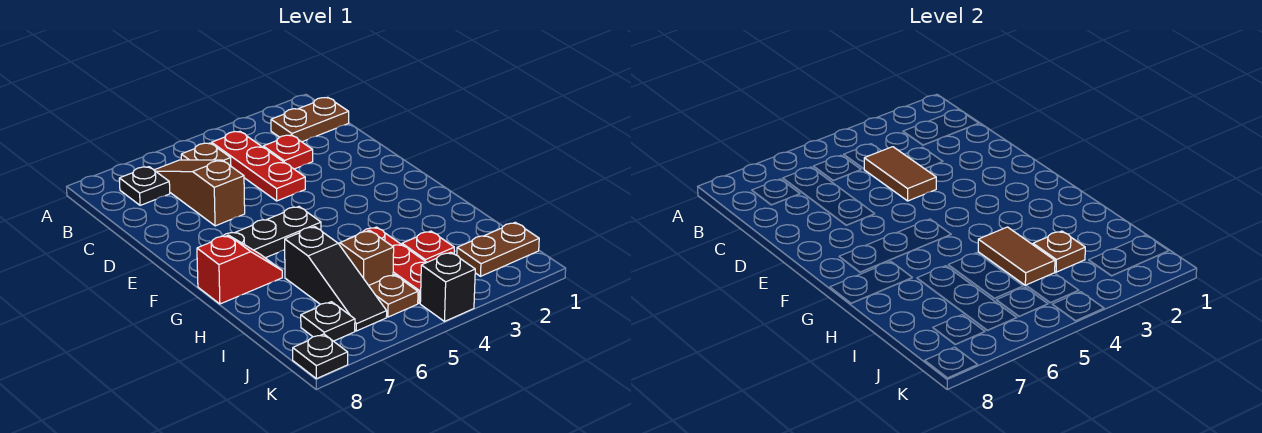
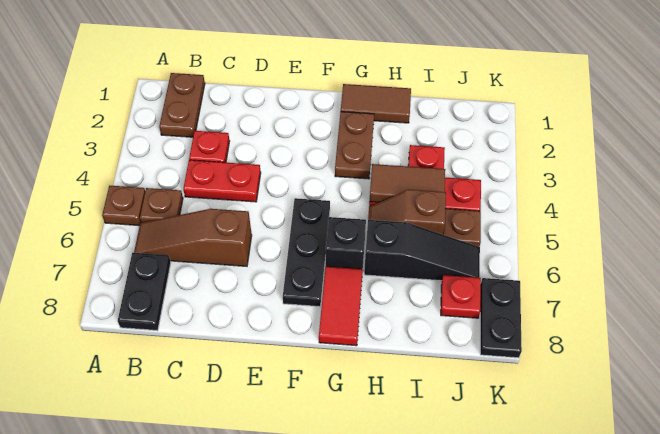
red 1x3 plate [212,131,305,201] -> red 1x2 plate [183,160,261,202]
black 1x1 plate [119,167,170,205] -> black 1x2 plate [118,253,171,331]
brown 1x2 tile [864,147,936,201] -> brown 1x2 tile moved to [341,84,411,123]
red 1x2 slope [197,235,282,304] -> red 1x2 tile [319,267,363,346]
brown 1x1 plate [1033,231,1085,272] -> brown 1x1 plate moved to [102,186,145,226]
brown 1x2 plate [457,222,539,276] -> brown 1x2 plate moved to [335,112,374,179]
black 1x1 plate [301,302,355,341] -> red 1x1 plate [441,275,481,318]
black 1x1 brick [420,252,475,321] -> black 1x1 brick moved to [326,217,366,269]
black 1x1 plate [293,334,348,379] -> black 1x2 plate [480,278,522,358]

